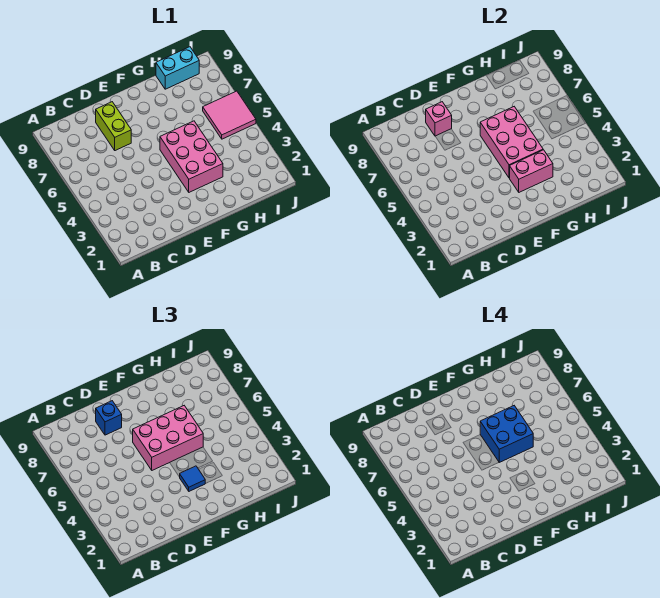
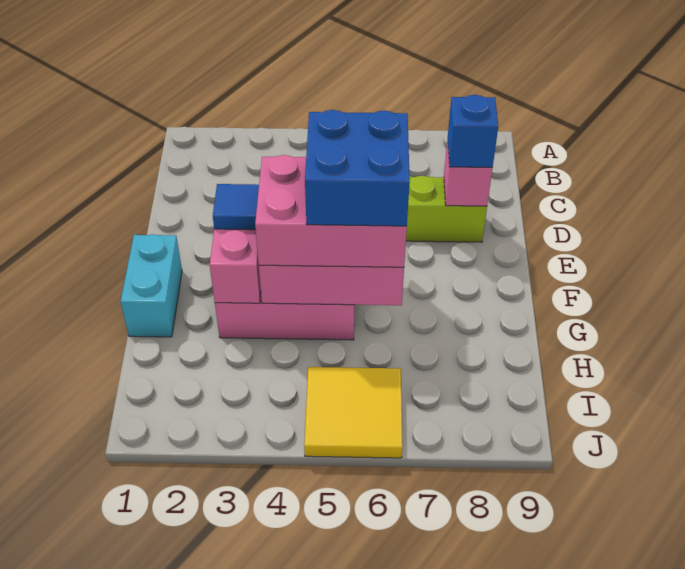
pink 2x3 brick [133,406,203,470] -> pink 2x3 brick turned to [255,155,407,267]
cyan 1x2 brick [156,47,199,89] -> cyan 1x2 brick moved to [121,234,182,337]
pink 2x2 tile [203,91,256,139] -> yellow 2x2 tile [304,367,403,458]

